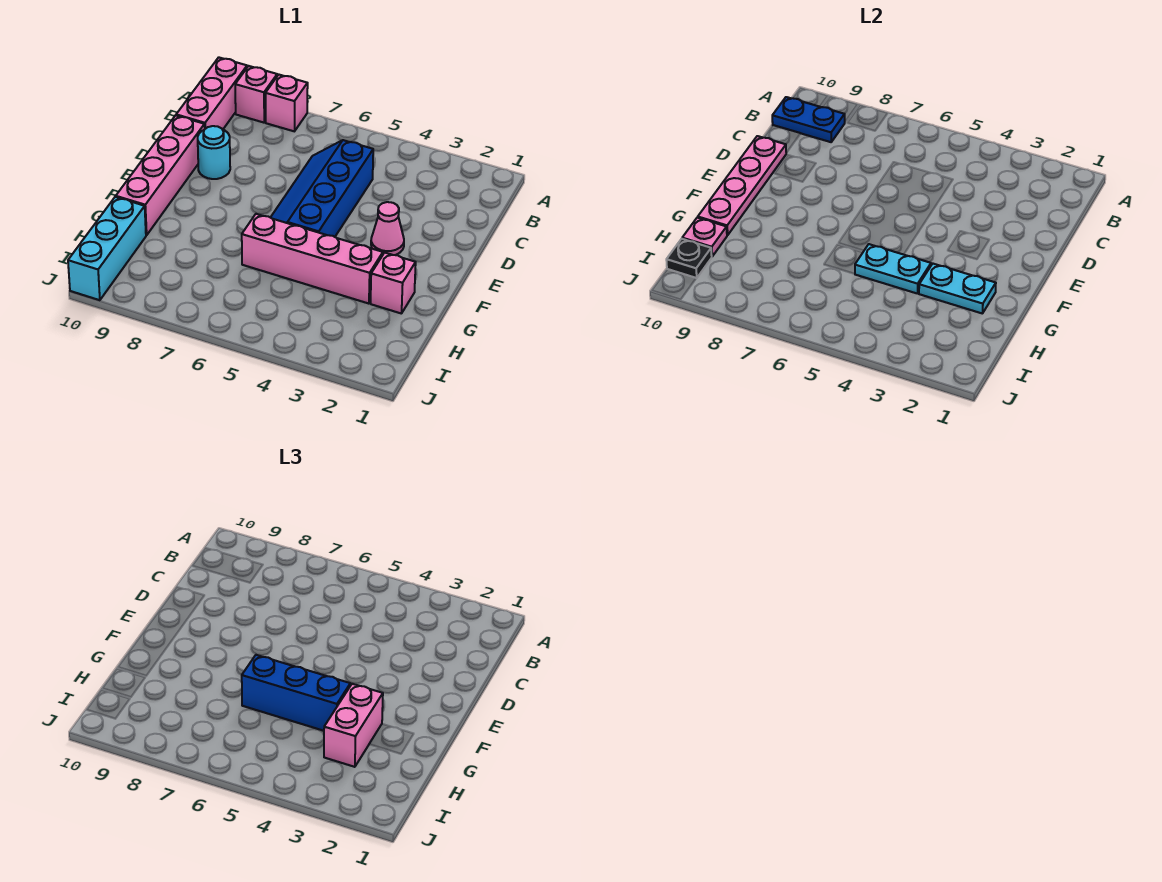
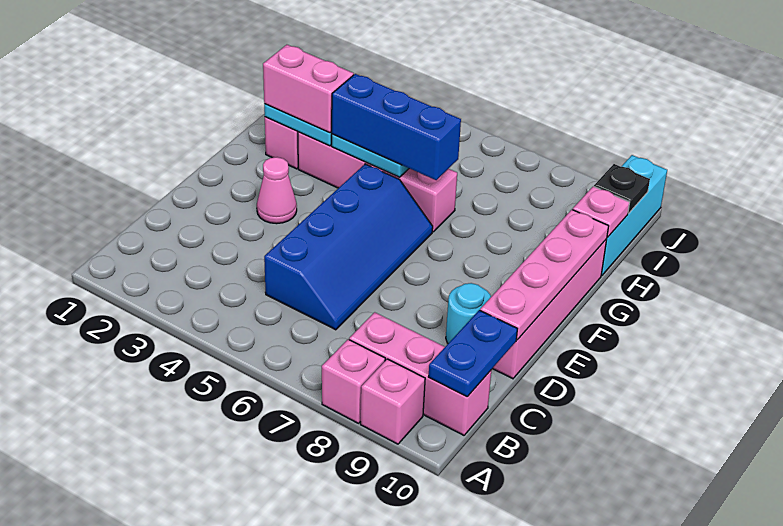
pink 1x3 brick [176,57,247,129] -> pink 1x3 brick turned to [349,312,491,435]
blue 1x2 plate [772,97,845,142] -> blue 1x2 plate turned to [429,310,517,397]
pink 1x2 brick [324,684,383,767] -> pink 1x2 brick turned to [263,45,354,133]

